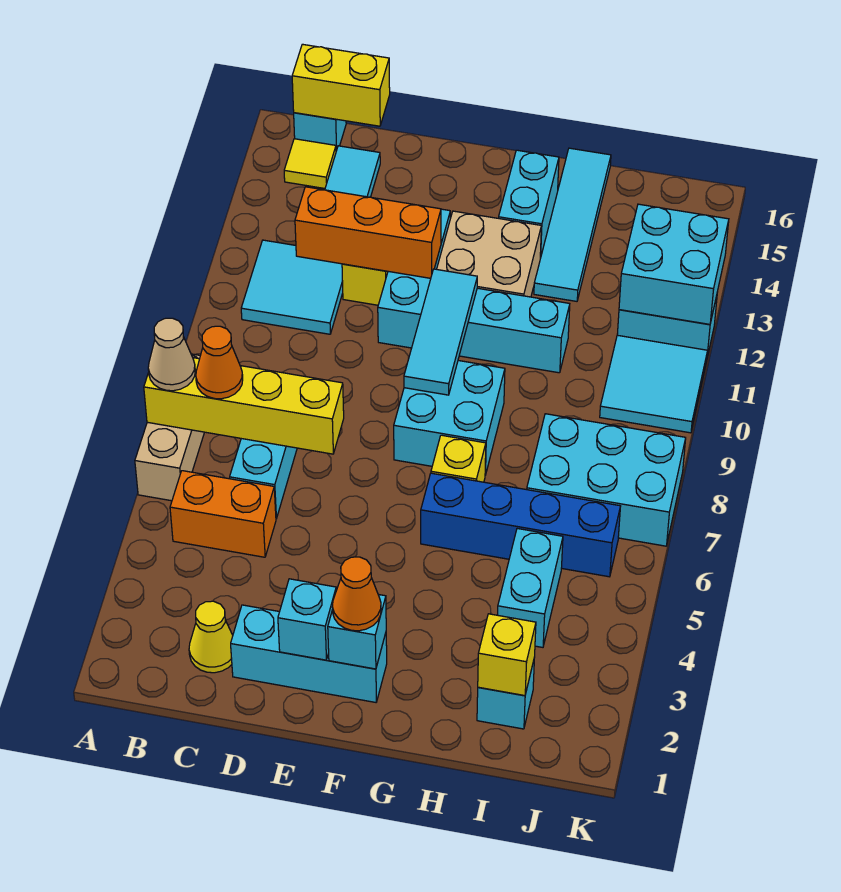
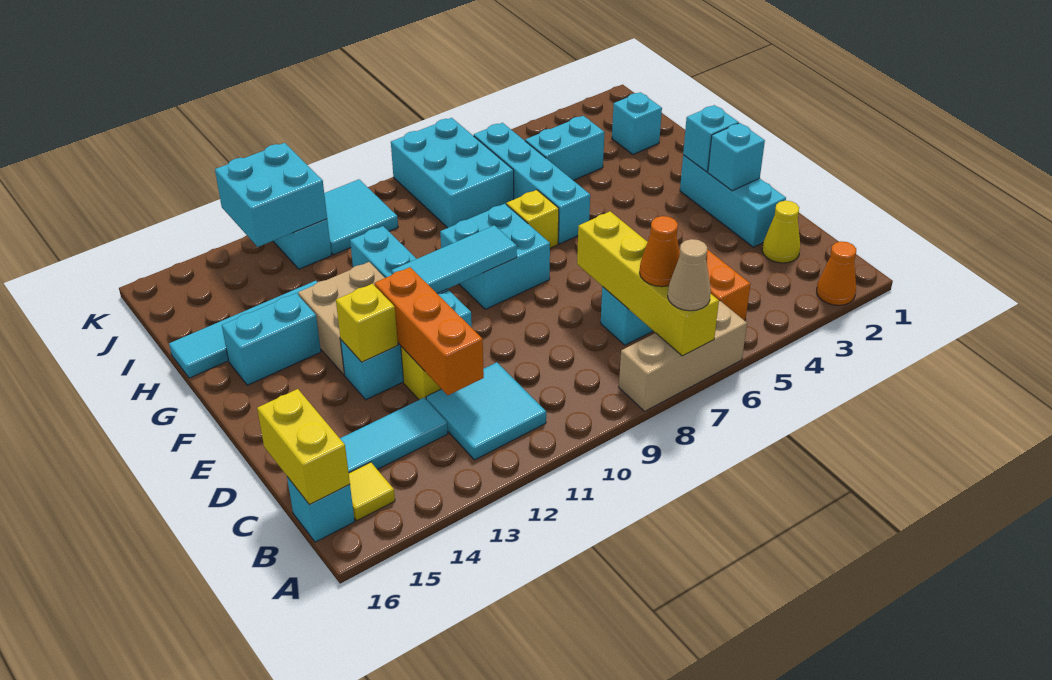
orange 1x1 cone [333,557,381,631] -> orange 1x1 cone moved to [817,241,856,305]
blue 1x4 brick [421,473,621,577] -> cyan 1x4 brick [474,123,590,244]
yellow 1x1 brick [478,614,536,696] -> yellow 1x1 brick moved to [336,284,398,362]

